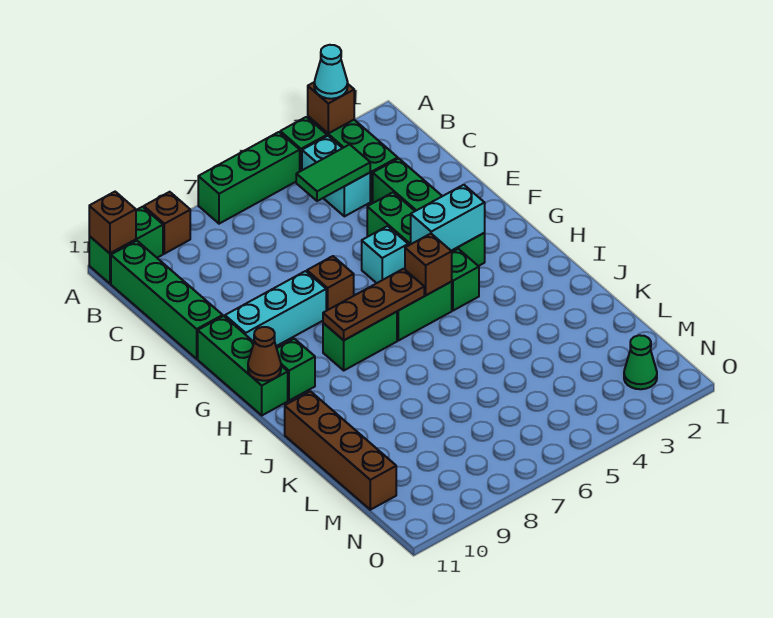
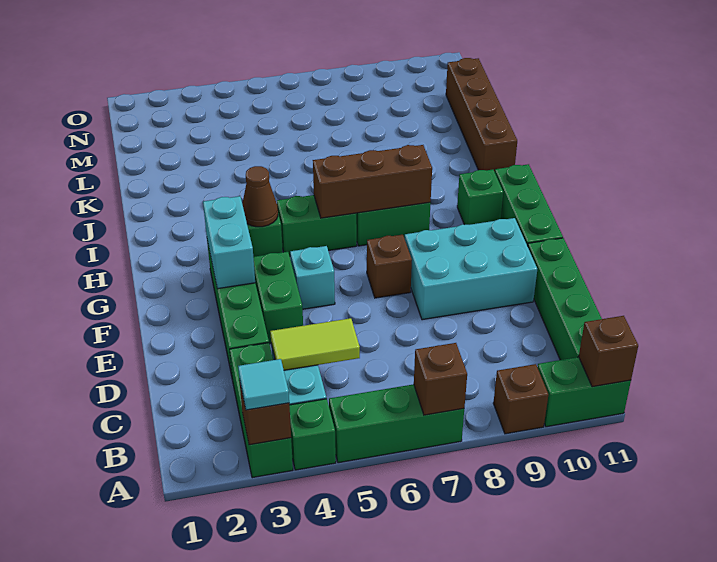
cyan 1x1 cone [314,45,348,99] -> cyan 1x1 tile [238,359,289,410]
green 1x2 tile [296,144,370,201] -> lime 1x2 tile [270,318,360,370]
cyan 1x3 brick [225,271,326,346] -> cyan 2x3 brick [405,218,537,320]
cyan 1x2 brick [411,185,485,251] -> cyan 1x2 brick turned to [203,196,255,289]
brown 1x1 brick [405,234,452,295] -> brown 1x1 brick moved to [414,343,467,415]
brown 1x3 plate [323,269,424,340] -> brown 1x3 brick [313,145,432,218]
brown 1x1 cone [248,327,281,381] -> brown 1x1 cone moved to [242,166,278,227]
green 1x1 cone [624,335,657,389] -> none

